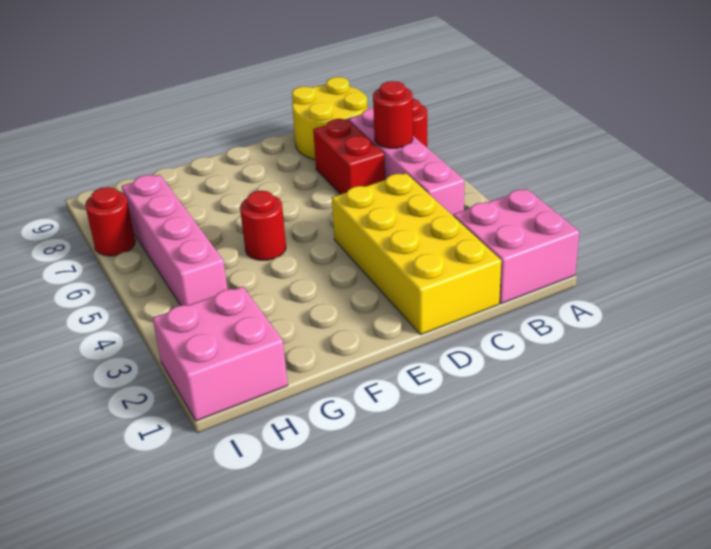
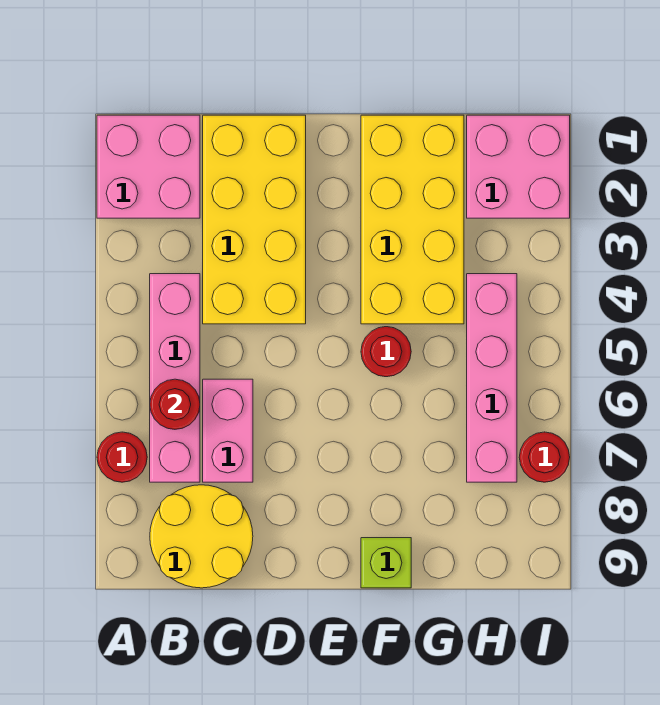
red 1x2 brick [313,119,385,194] -> pink 1x2 brick [203,379,253,482]
none -> yellow 2x4 brick [361,115,464,324]
none -> lime 1x1 brick [361,538,411,588]

